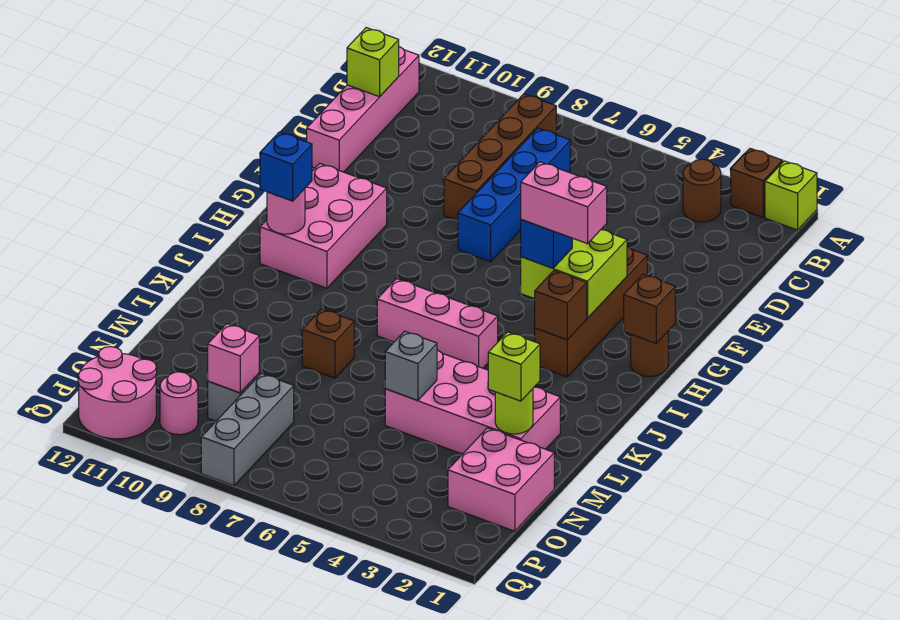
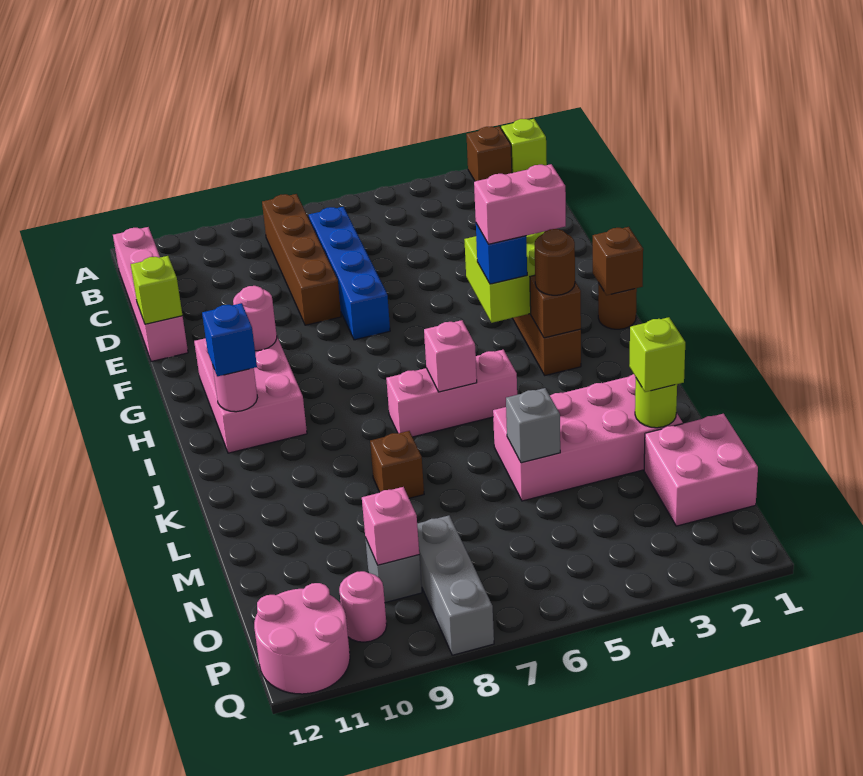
brown 1x1 round brick [683,159,721,222] -> brown 1x1 round brick moved to [535,229,575,295]
lime 1x1 brick [347,28,399,97] -> lime 1x1 brick moved to [131,256,182,324]
none -> pink 1x1 round brick [233,286,277,351]
none -> pink 1x1 brick [424,320,477,392]

